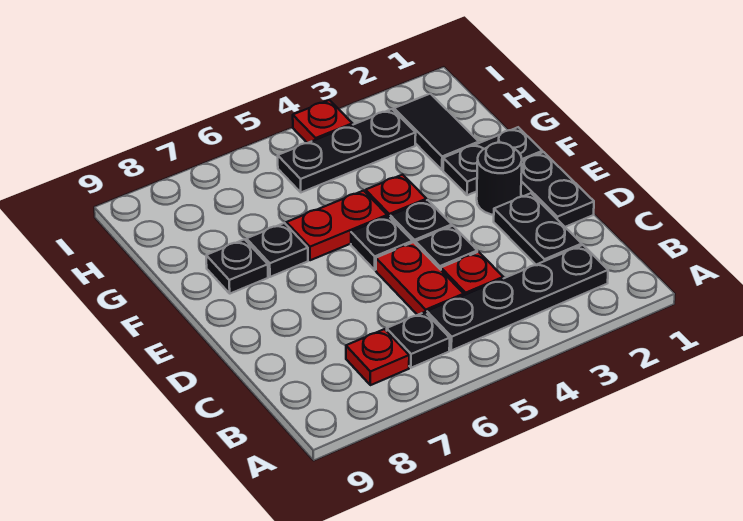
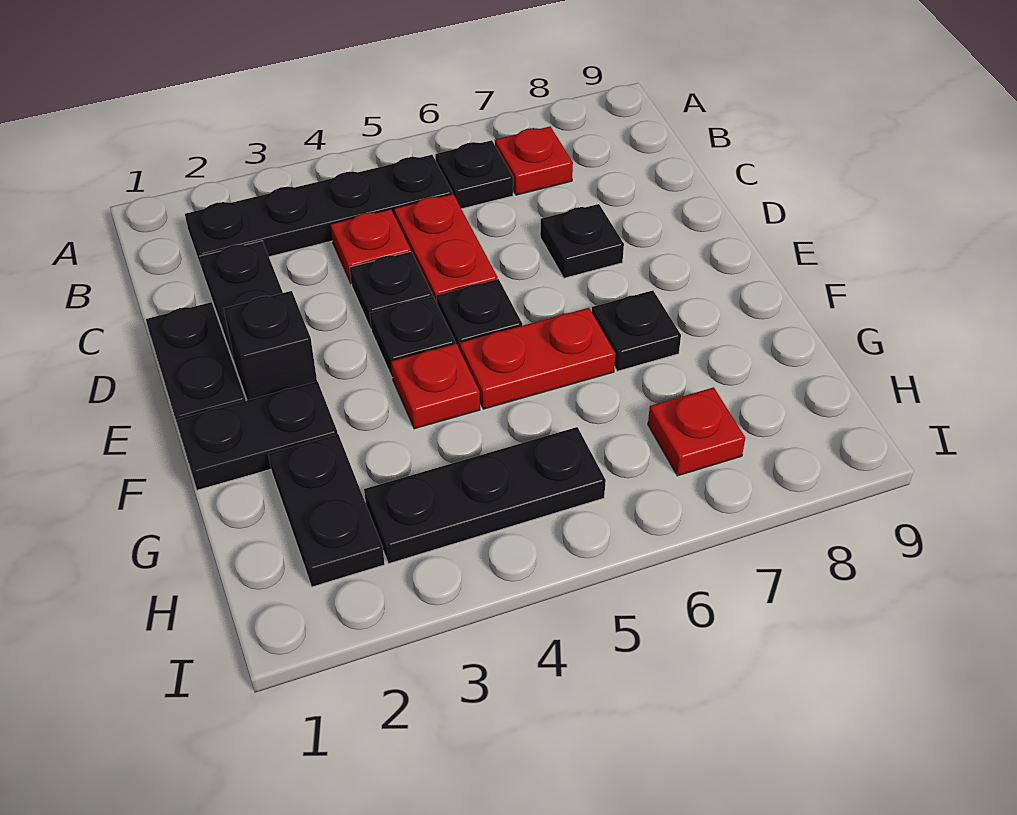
black 1x1 round brick [477,143,522,215] -> black 1x1 brick [223,291,317,400]
black 1x1 plate [206,239,268,294] -> black 1x1 plate moved to [540,204,624,278]
black 1x2 tile [394,94,479,170] -> black 1x2 plate [268,434,385,587]
red 1x1 plate [293,100,353,143] -> red 1x1 plate moved to [648,387,745,476]

